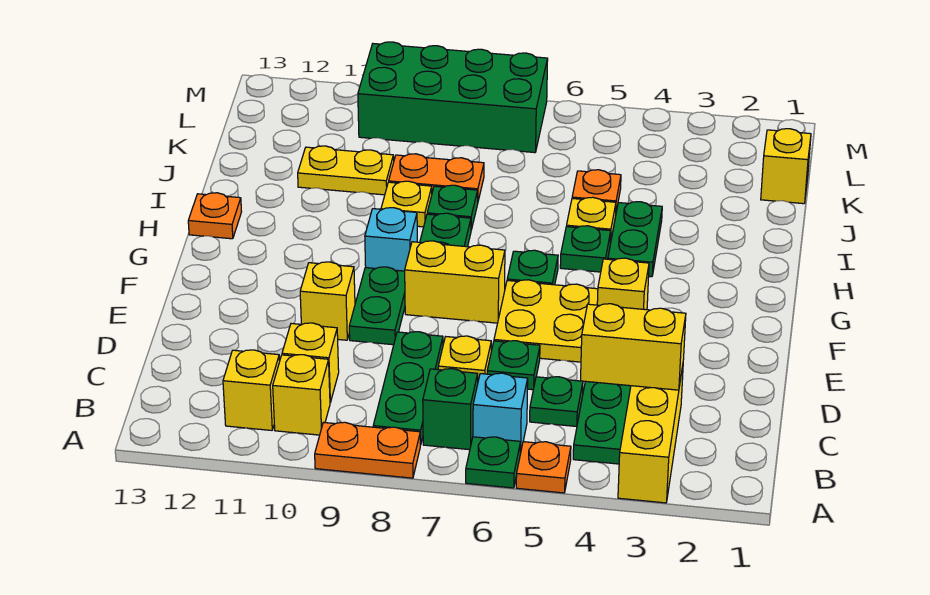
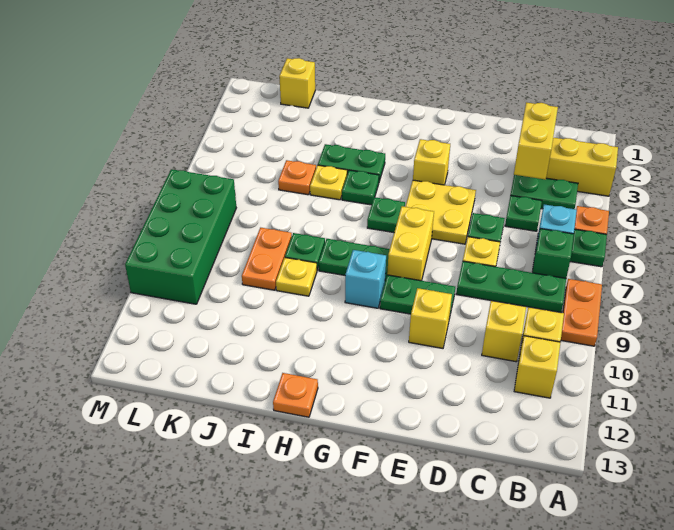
yellow 1x2 plate [298,146,394,195] -> none

